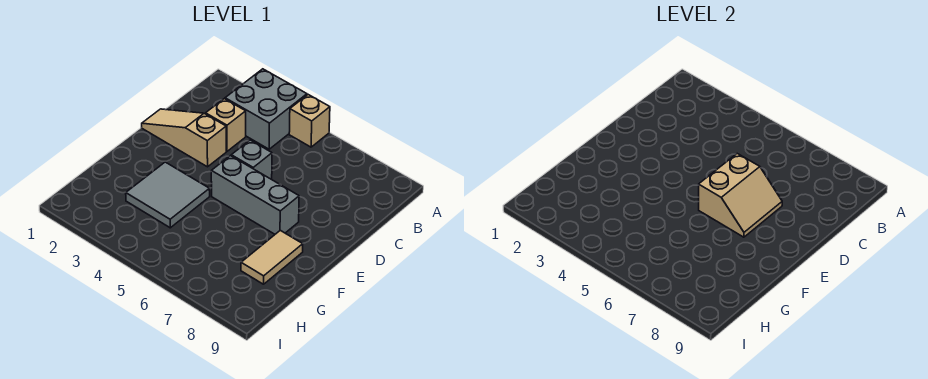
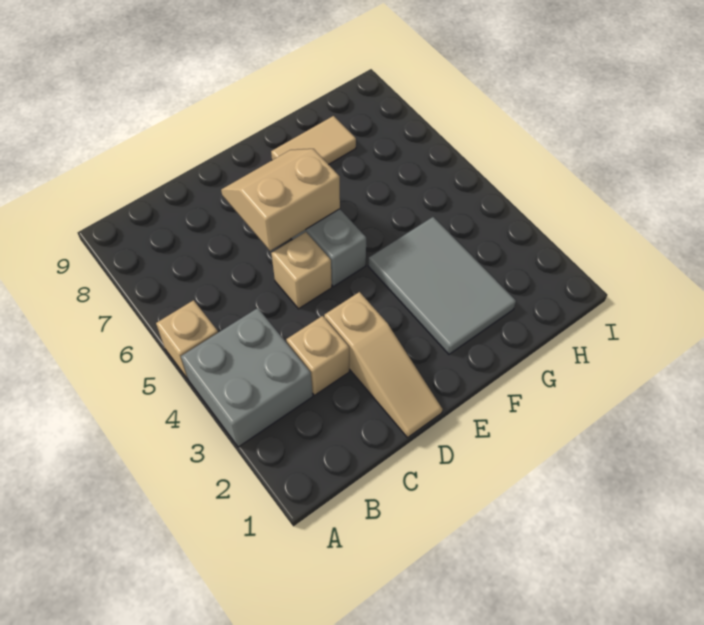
grey 1x1 brick [231,140,272,179] -> tan 1x1 brick [271,232,332,309]
grey 2x2 tile [126,162,210,228] -> grey 2x3 tile [368,217,516,354]

